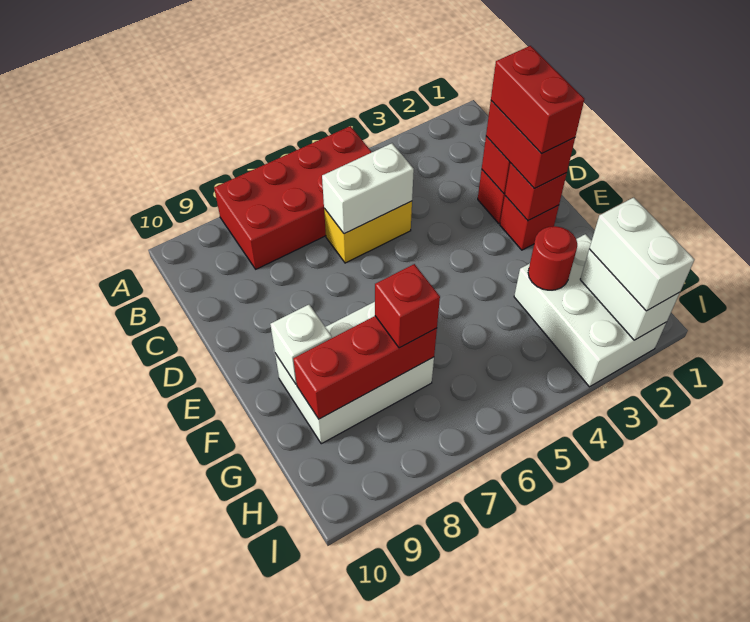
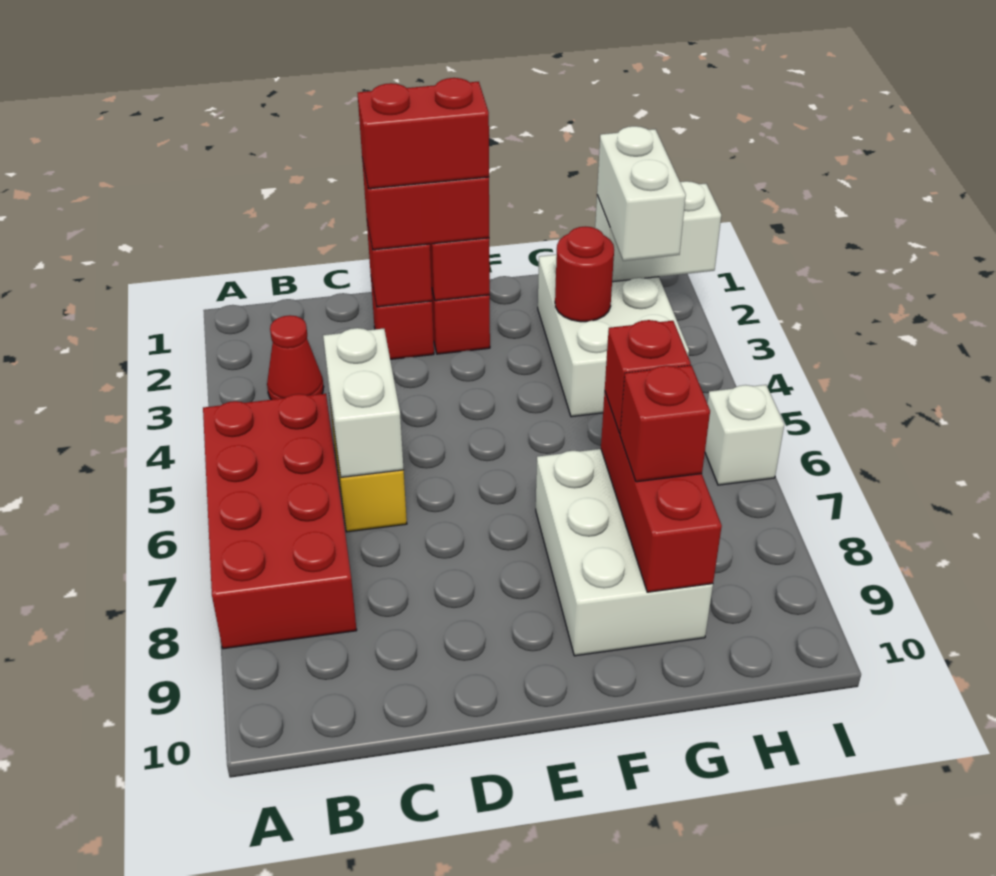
none -> red 1x1 cone [267,315,324,400]
white 1x1 brick [270,305,332,384] -> white 1x1 brick moved to [705,385,784,485]
white 2x3 brick [514,234,666,387] -> white 2x3 brick turned to [538,254,689,417]
none -> red 1x1 brick [620,365,710,482]
white 1x2 brick [589,198,694,311] -> white 1x2 brick turned to [597,126,686,261]

